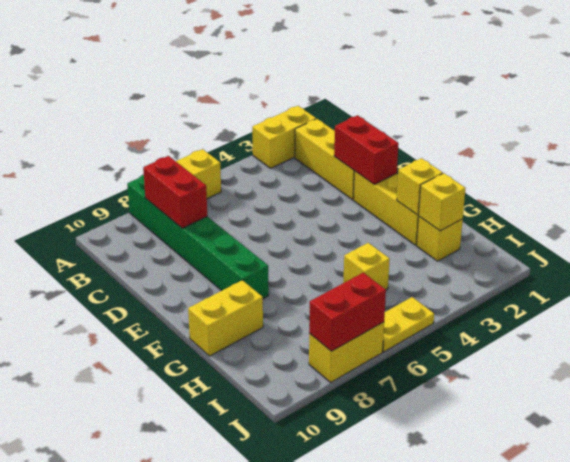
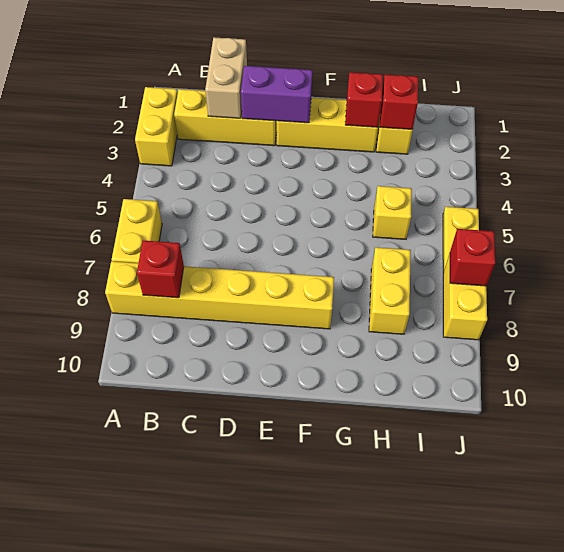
green 1x6 brick [127,175,269,299] -> yellow 1x6 brick [105,261,334,329]
red 1x2 brick [143,156,207,228] -> red 1x1 brick [137,241,184,298]
none -> tan 1x2 brick [205,37,247,118]
red 1x2 brick [334,115,398,184] -> purple 1x2 brick [241,66,312,123]
yellow 1x1 brick [397,158,443,215] -> red 1x1 brick [345,72,383,127]
yellow 1x2 brick [188,280,263,356] -> yellow 1x2 brick moved to [369,247,411,334]
yellow 1x1 brick [419,173,466,231] -> red 1x1 brick [380,75,418,129]
red 1x2 brick [309,273,386,351] -> red 1x1 brick [450,229,495,286]

